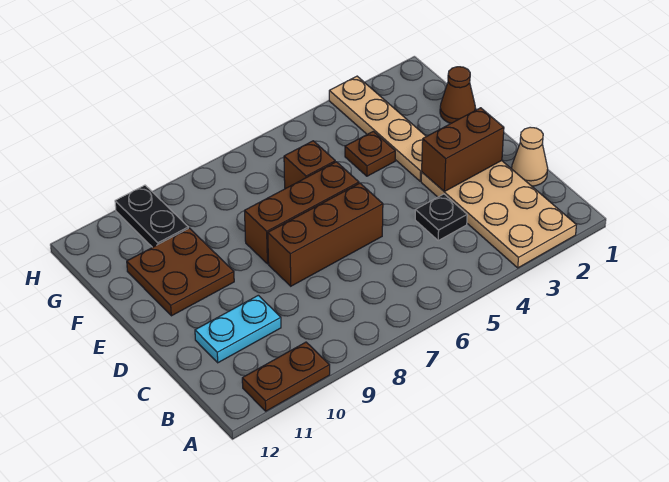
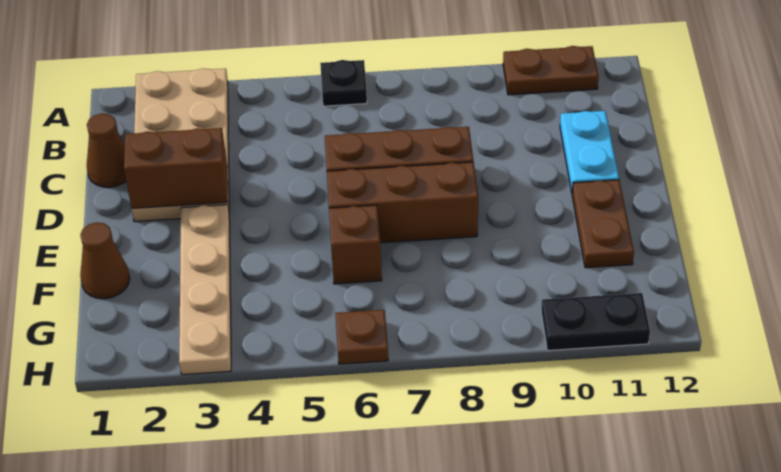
tan 1x1 cone [512,127,548,186] -> brown 1x1 cone [87,113,126,187]
black 1x1 plate [415,194,467,240] -> black 1x1 plate moved to [320,60,367,106]
cyan 1x2 plate [195,295,281,363] -> cyan 1x2 plate turned to [560,111,619,192]
brown 2x2 plate [127,228,234,316] -> brown 1x2 plate [572,180,634,268]
brown 1x1 plate [345,131,395,176] -> brown 1x1 plate moved to [335,310,388,364]
black 1x2 plate [115,185,188,247] -> black 1x2 plate turned to [541,293,650,351]

